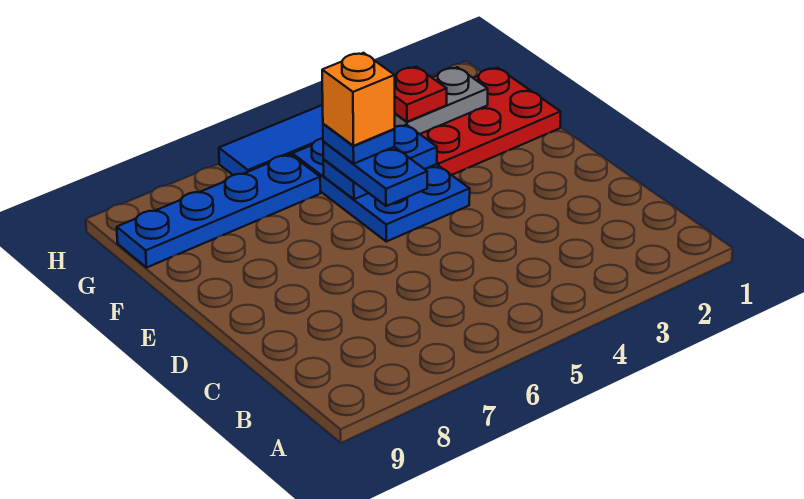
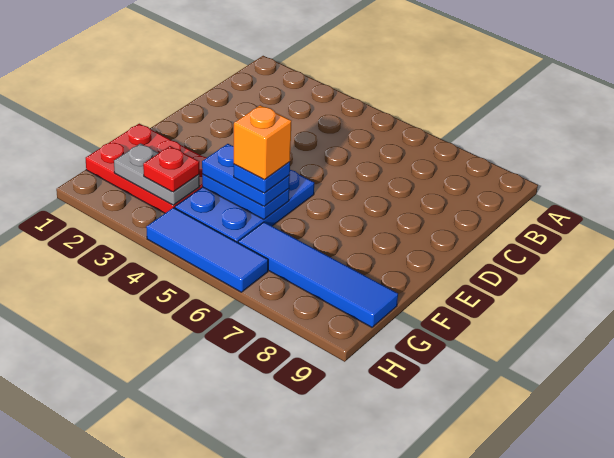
blue 1x2 plate [323,142,427,206] -> blue 1x2 plate turned to [202,144,290,206]
blue 1x4 plate [117,154,320,267] -> blue 1x4 tile [238,222,398,327]

